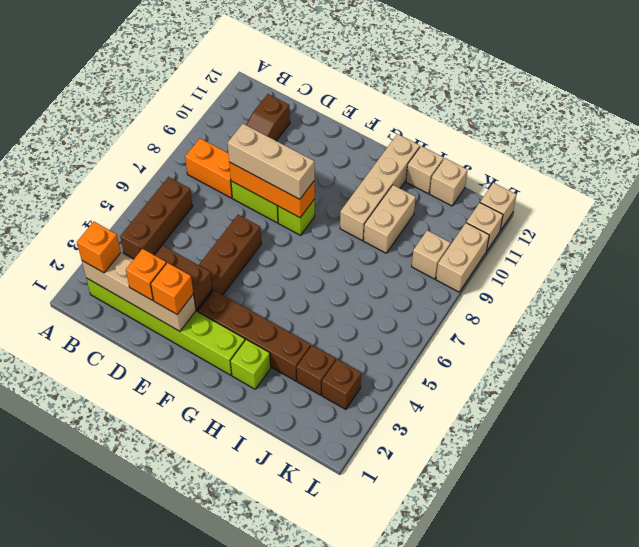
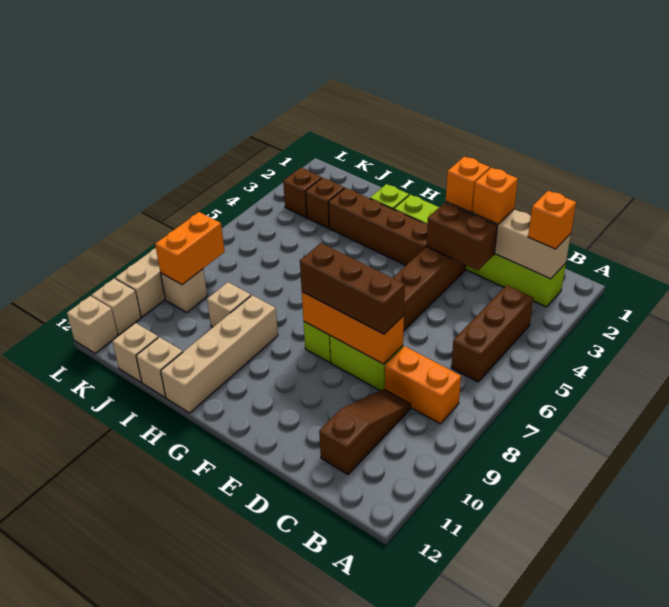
tan 1x3 brick [228,124,315,199] -> brown 1x3 brick [300,243,405,334]
tan 1x2 brick [364,185,416,253] -> tan 1x1 brick [207,282,251,327]
none -> orange 1x2 brick [155,212,225,285]

